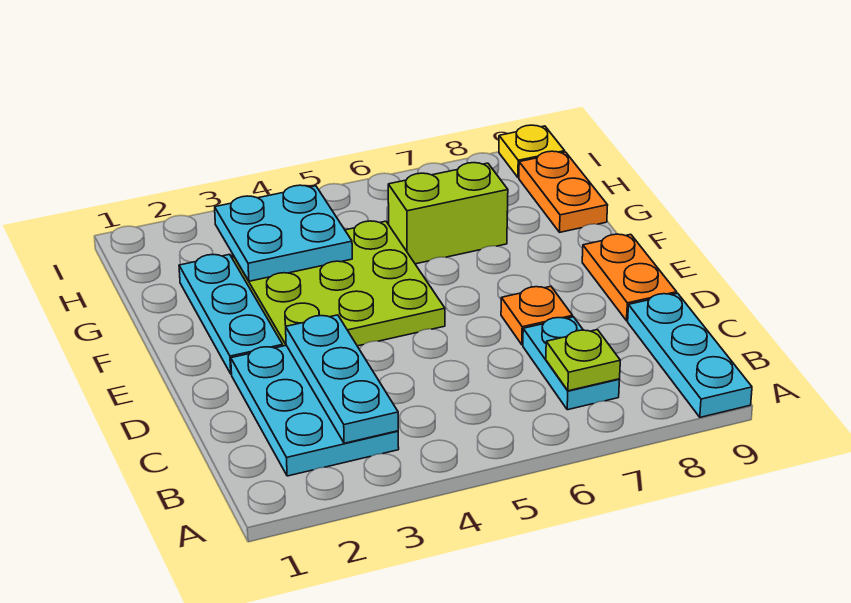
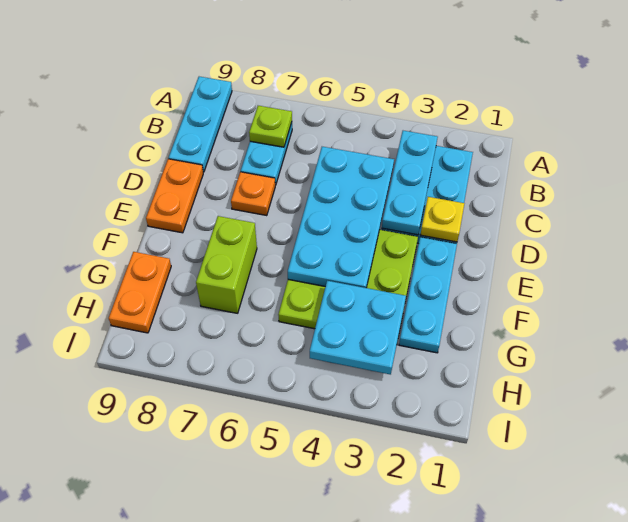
none -> cyan 2x4 plate [288,147,394,288]
lime 1x2 brick [388,163,508,264] -> lime 1x2 brick turned to [196,216,257,313]
yellow 1x1 plate [499,125,565,178] -> yellow 1x1 plate moved to [420,197,464,242]

